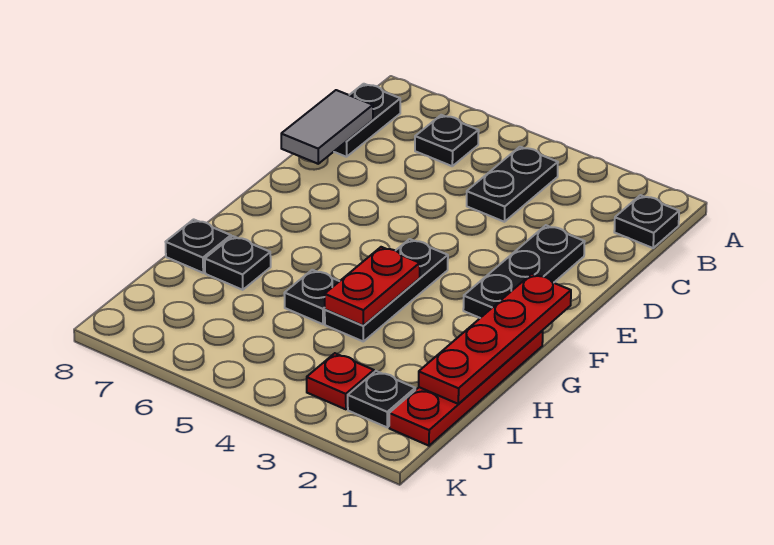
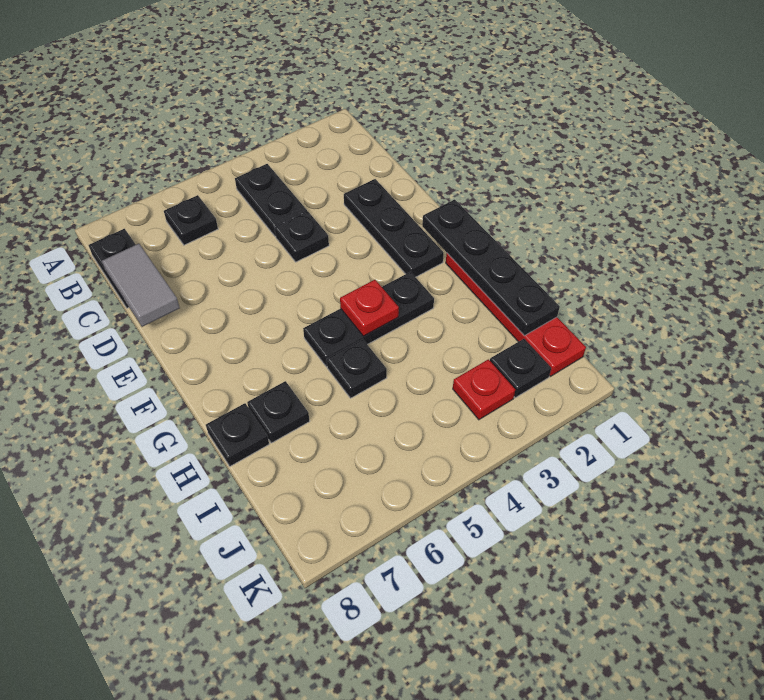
black 1x1 plate [614,195,679,248] -> black 1x1 plate moved to [275,211,329,262]
red 1x4 plate [419,274,571,404] -> black 1x4 plate [422,199,560,336]
black 1x3 plate [325,239,448,341] -> black 1x3 plate turned to [303,272,434,367]
red 1x2 plate [325,247,420,325] -> red 1x1 plate [340,280,399,336]

